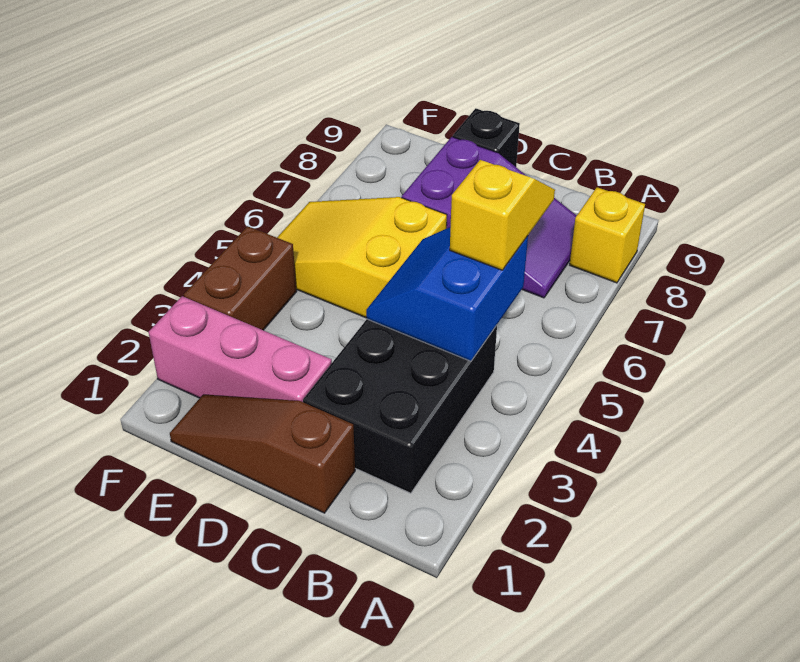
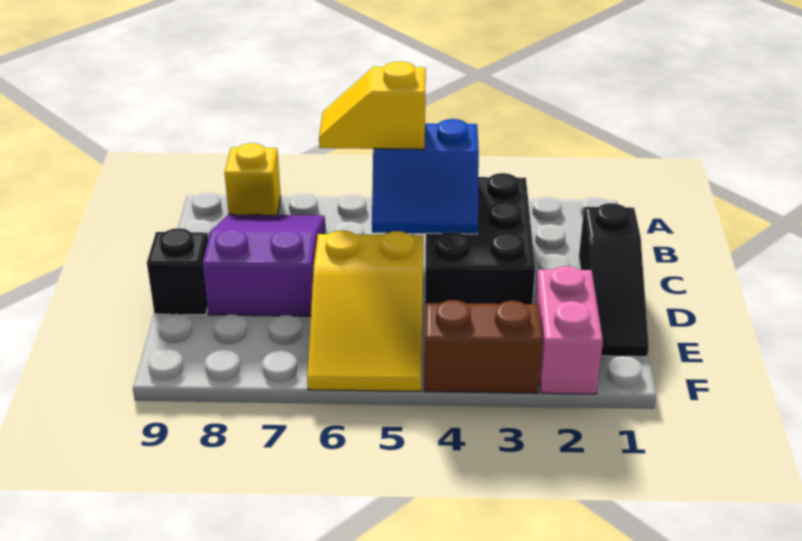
black 2x3 brick [303,319,497,493] -> black 2x3 brick turned to [425,173,535,304]
brown 1x3 slope [170,394,355,513] -> black 1x3 slope [579,203,649,357]
pink 1x3 brick [149,296,332,402] -> pink 1x2 brick [535,266,603,394]

